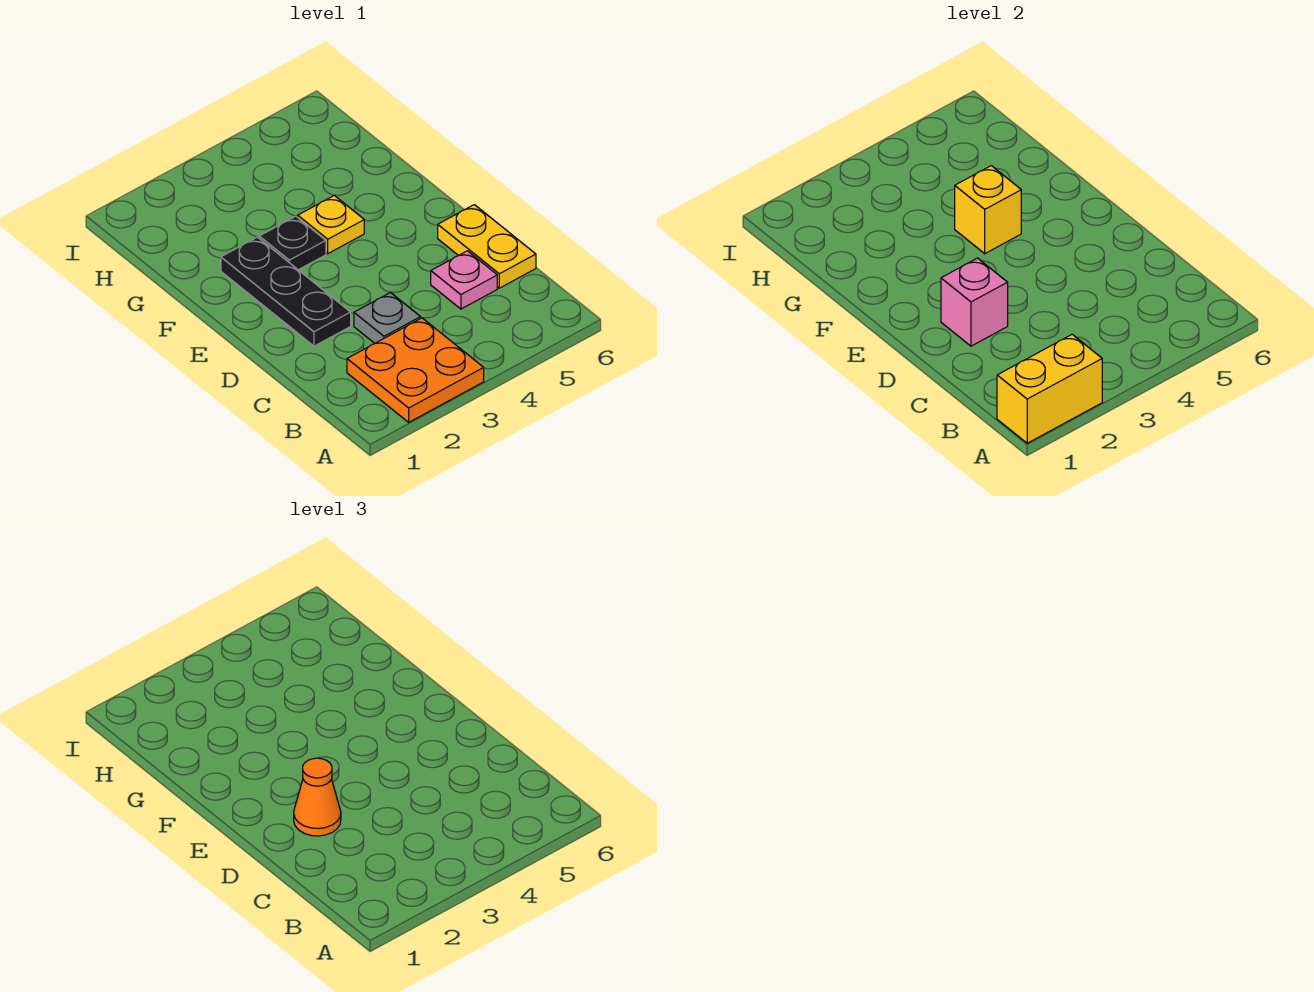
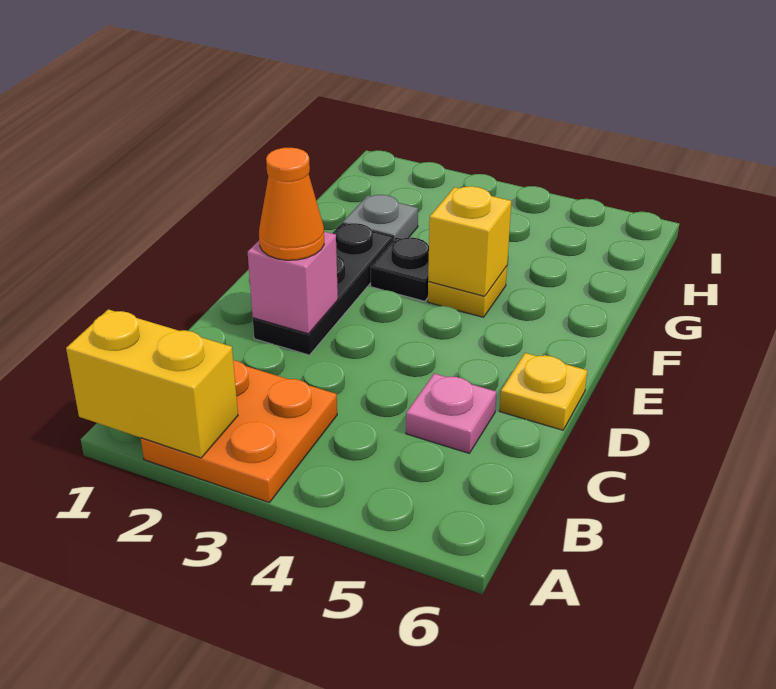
grey 1x1 plate [354,293,421,343] -> grey 1x1 plate moved to [343,195,418,240]
yellow 1x2 plate [438,205,536,288] -> yellow 1x1 plate [500,353,587,430]

